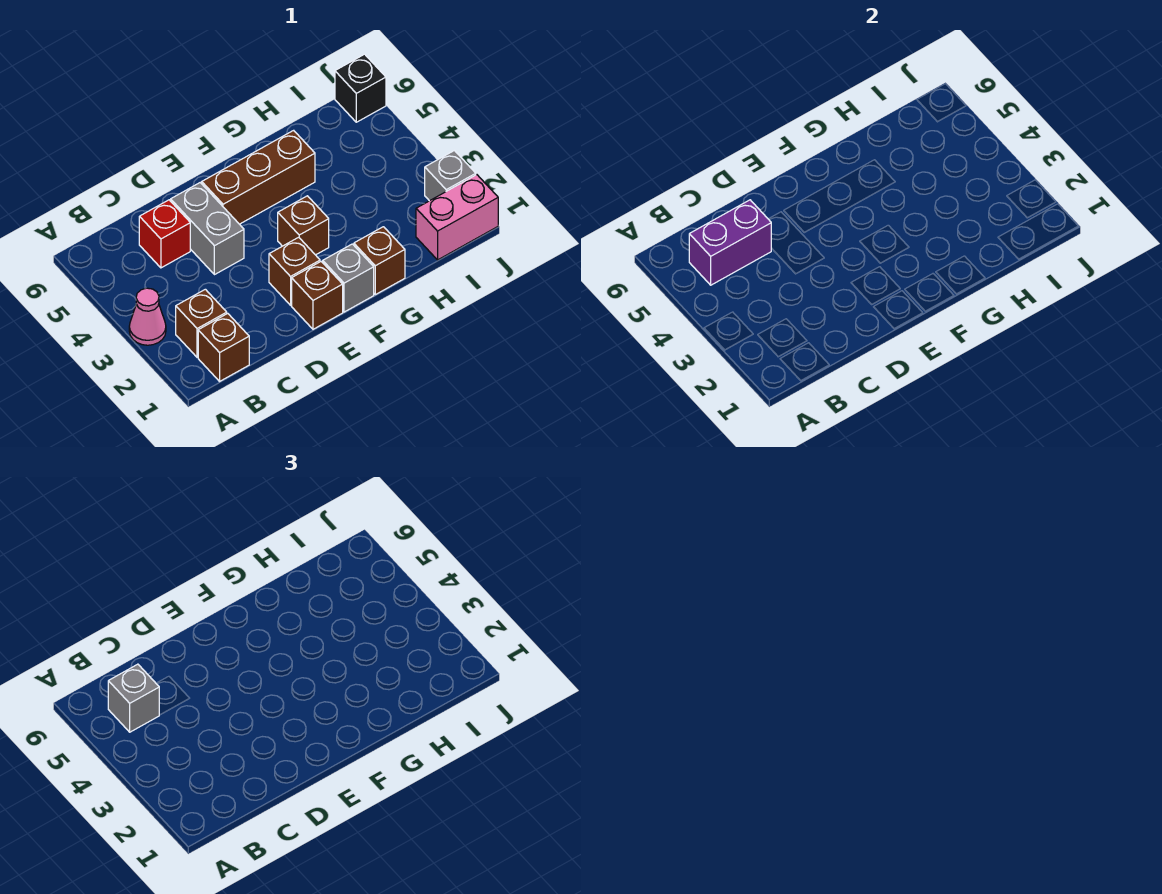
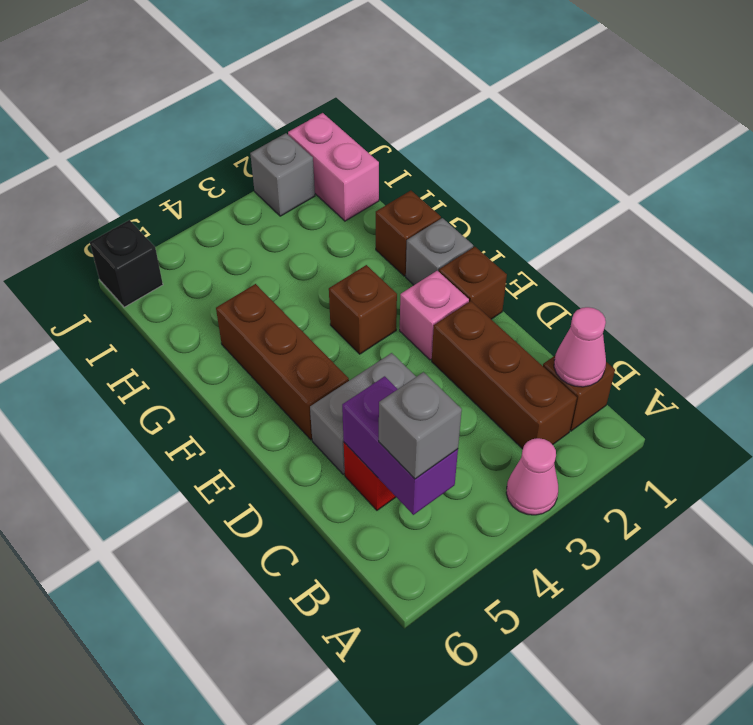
none -> pink 1x1 cone [554,307,606,387]
brown 1x1 brick [176,289,227,357] -> brown 1x3 brick [432,301,577,449]
brown 1x1 brick [269,237,320,305] -> pink 1x1 brick [400,271,469,360]

